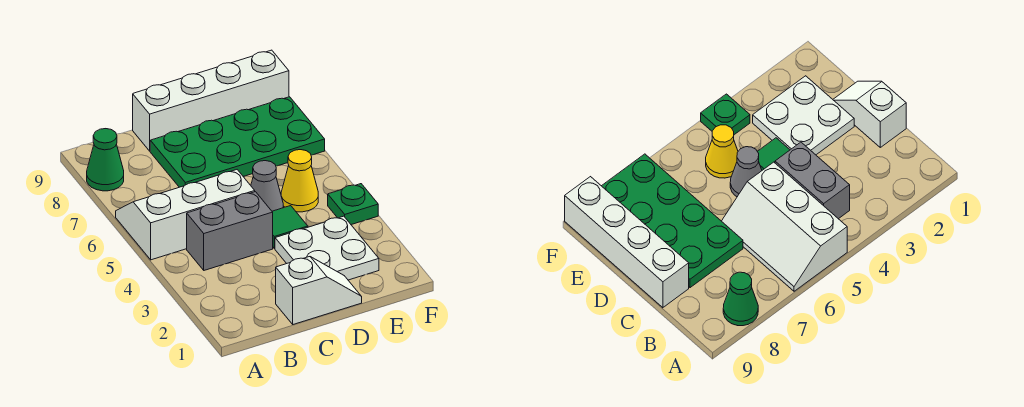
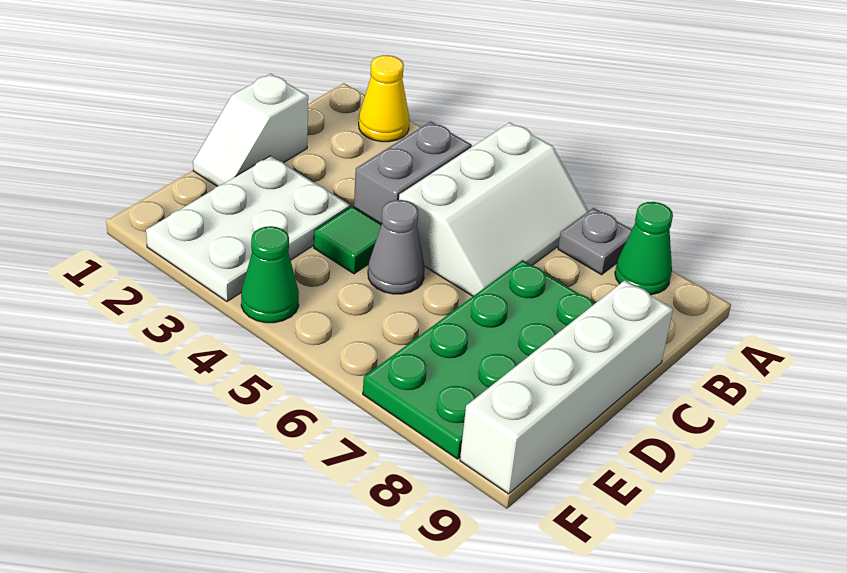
none -> grey 1x1 plate [558,208,632,275]
white 2x2 plate [275,216,379,280] -> white 2x3 plate [146,156,350,301]
yellow 1x1 cone [281,150,318,212] -> yellow 1x1 cone moved to [359,55,410,142]
green 1x1 plate [328,184,378,225] -> green 1x1 cone [241,226,299,323]

